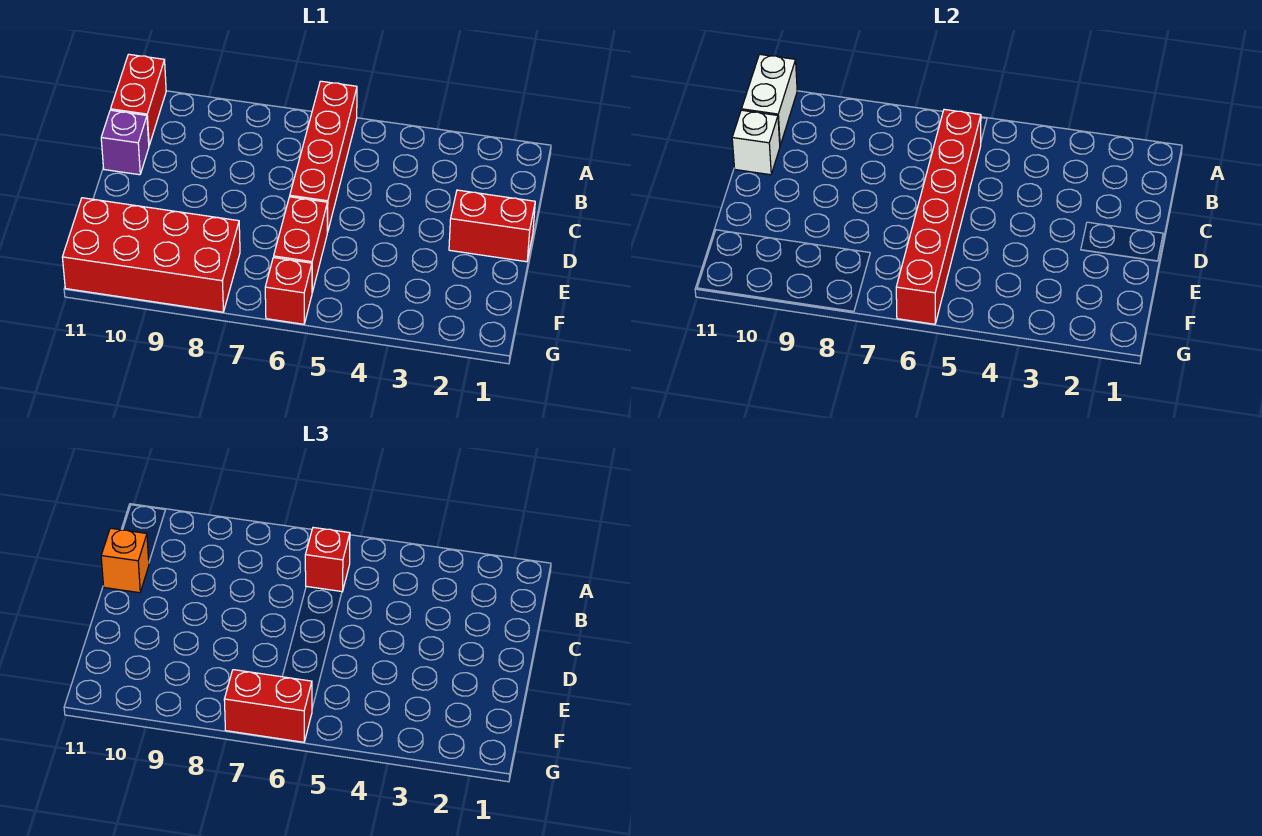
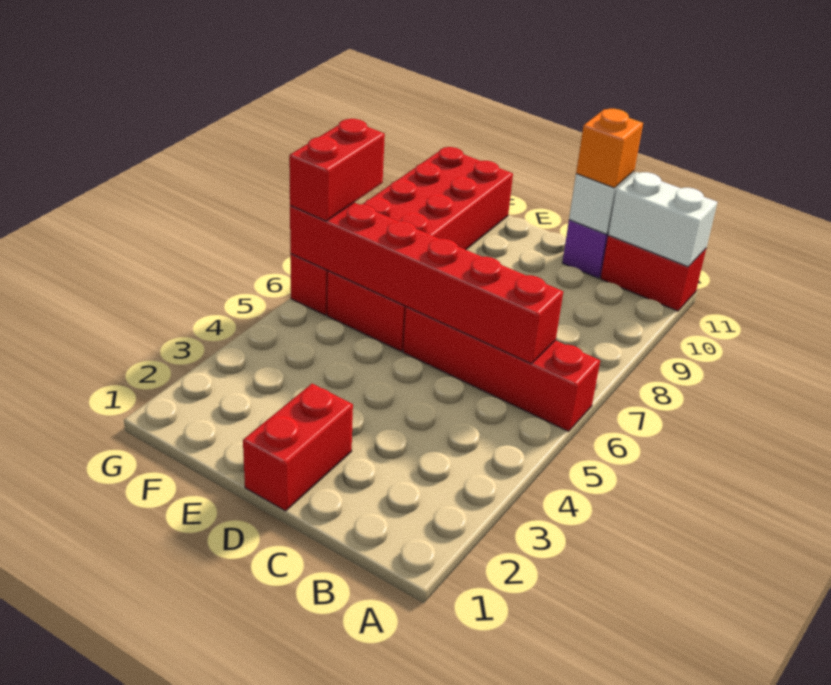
red 1x1 brick [305,527,350,592] -> none

